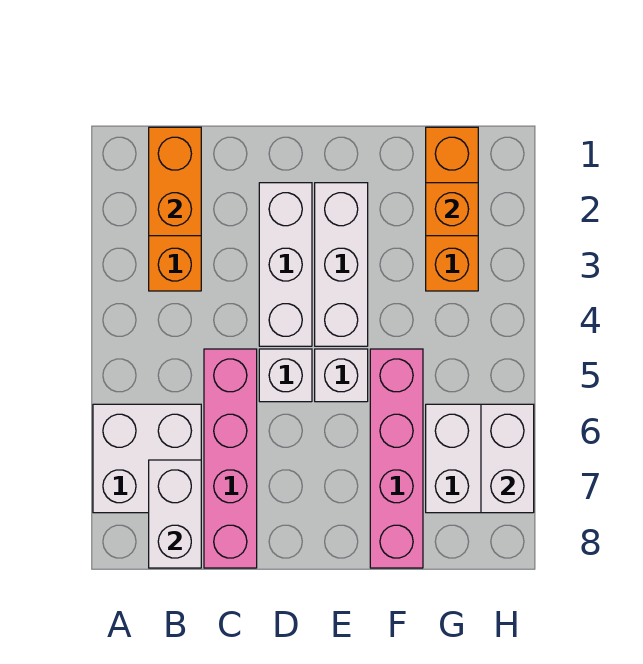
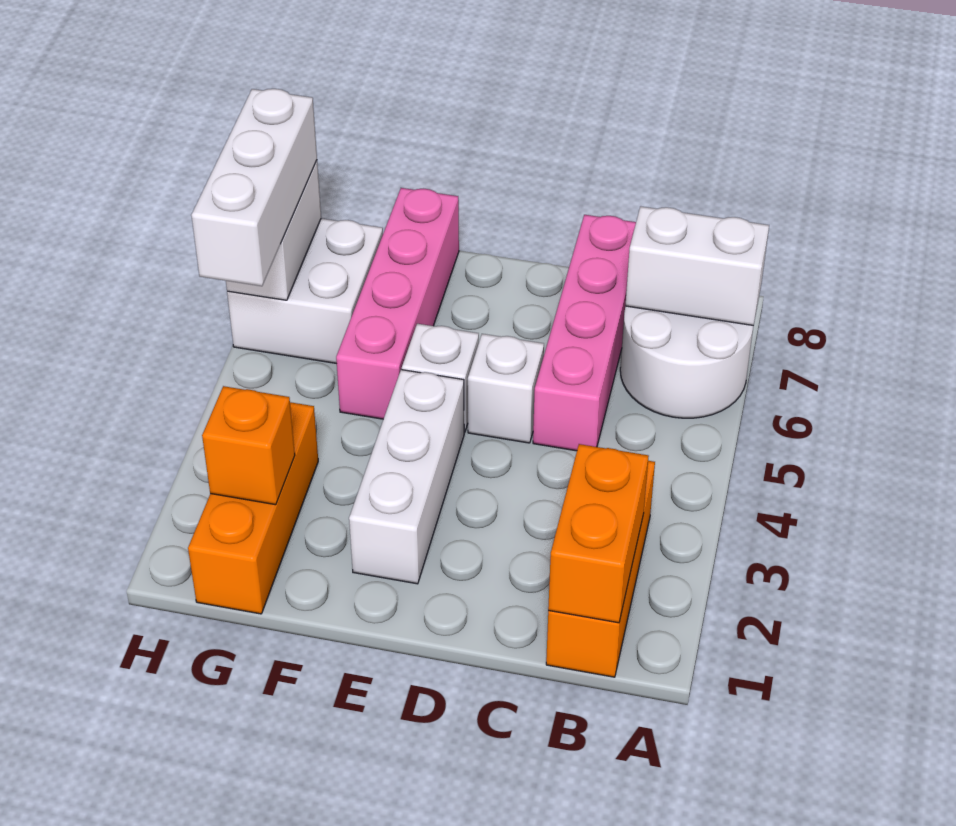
white 2x2 brick [93,404,201,513] -> white 2x2 round brick [620,306,753,418]
white 1x2 brick [149,460,201,568] -> white 1x2 brick turned to [625,206,769,326]
white 1x3 brick [259,183,312,346] -> white 1x3 brick moved to [191,89,317,286]

